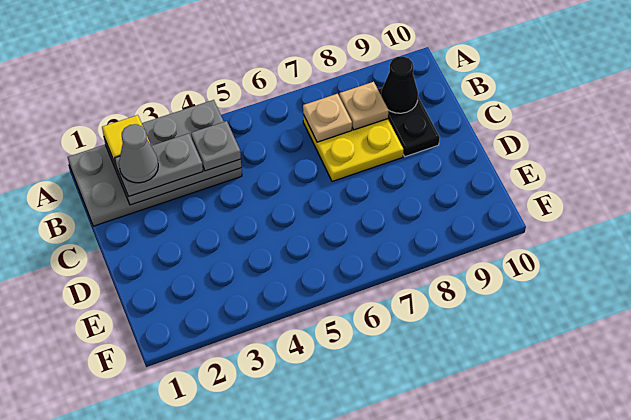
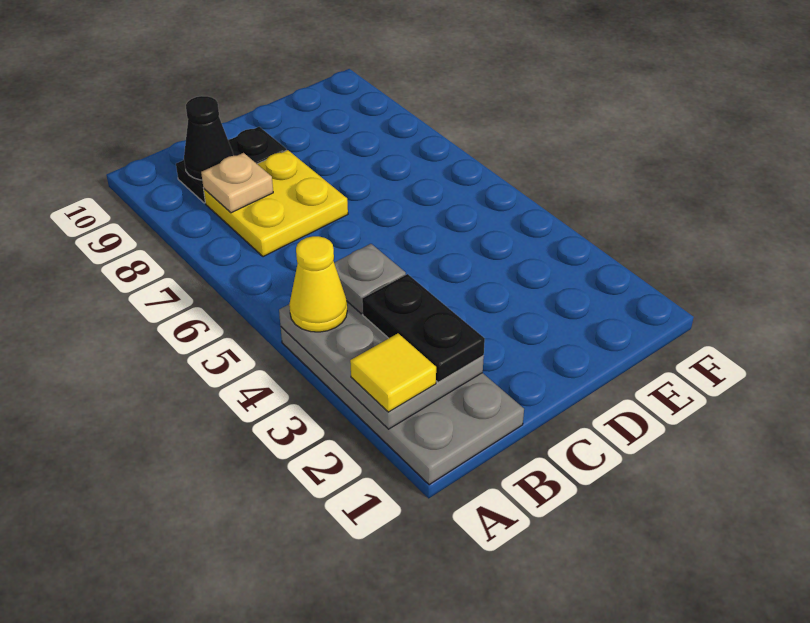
none -> yellow 1x1 cone [289,236,347,332]
grey 1x2 plate [115,133,203,197] -> black 1x2 plate [362,274,485,382]
grey 1x1 cone [119,124,158,183] -> none
tan 1x1 plate [303,94,352,142] -> none

